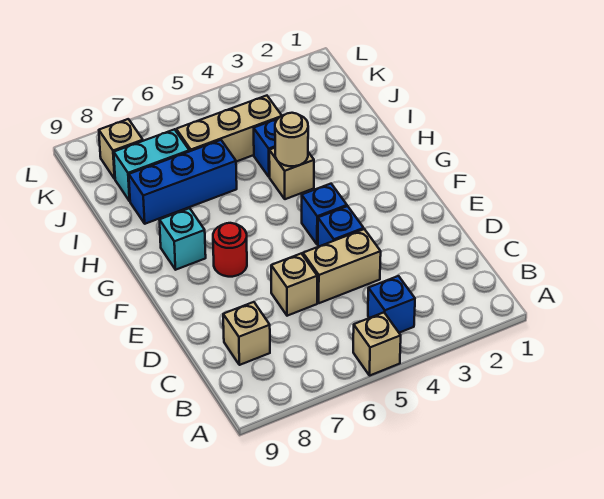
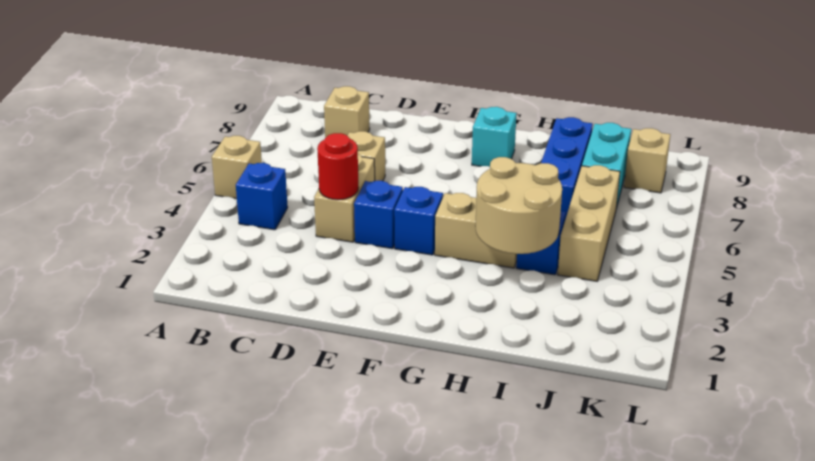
red 1x1 round brick [213,223,247,277] -> red 1x1 round brick moved to [317,133,358,200]
tan 1x1 brick [269,148,314,199] -> tan 1x2 brick [435,193,517,268]
tan 1x1 round brick [275,113,308,166] -> tan 2x2 round brick [475,157,562,254]

